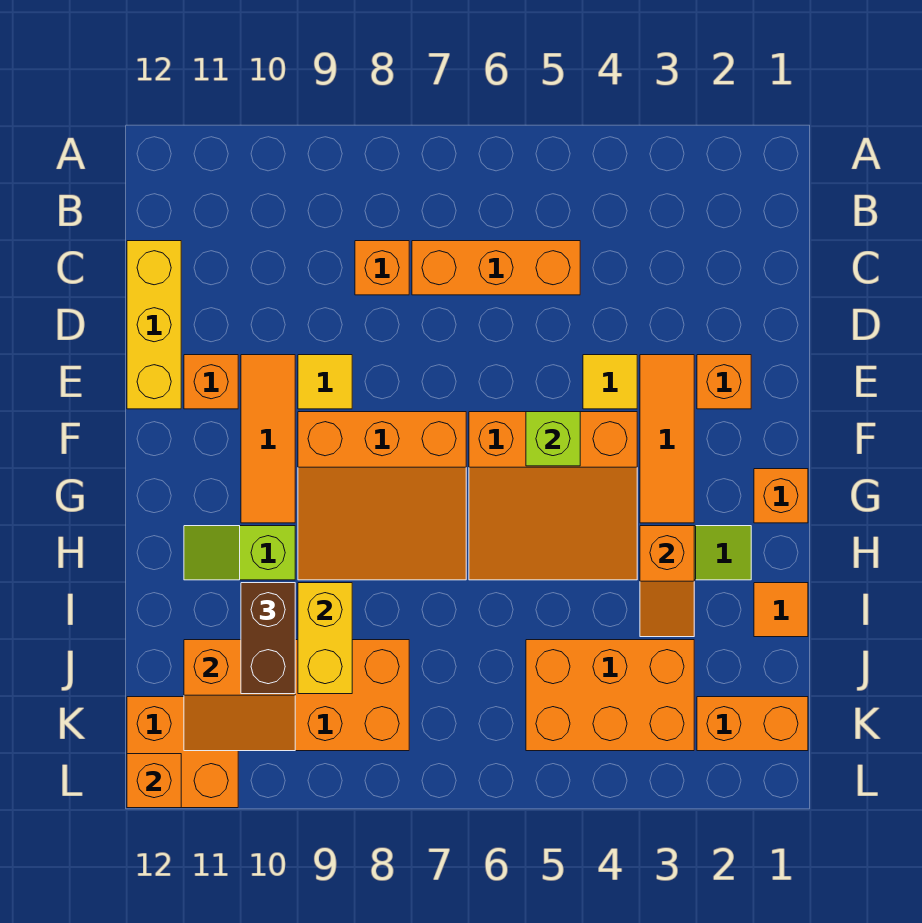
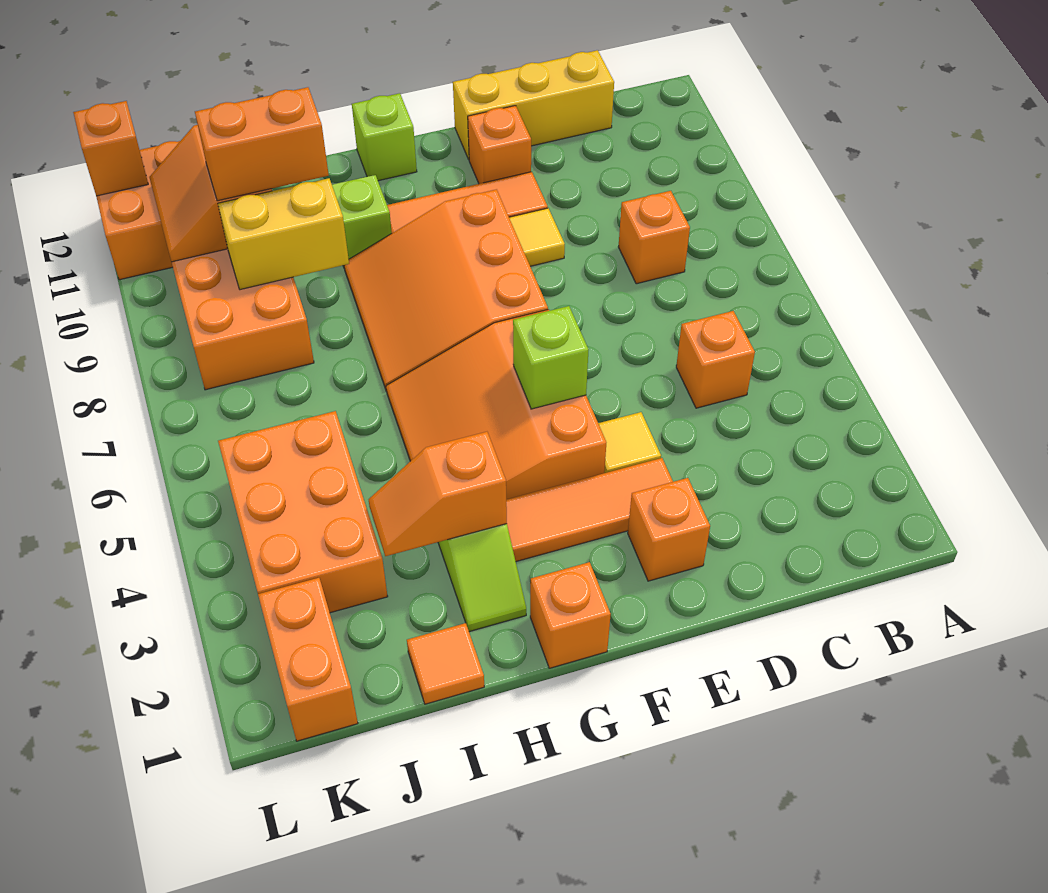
orange 1x3 brick [412,241,580,295] -> orange 1x1 brick [676,311,755,408]
none -> lime 1x1 brick [352,93,417,181]
brown 1x2 brick [241,583,295,694] -> orange 1x2 brick [195,87,329,201]

